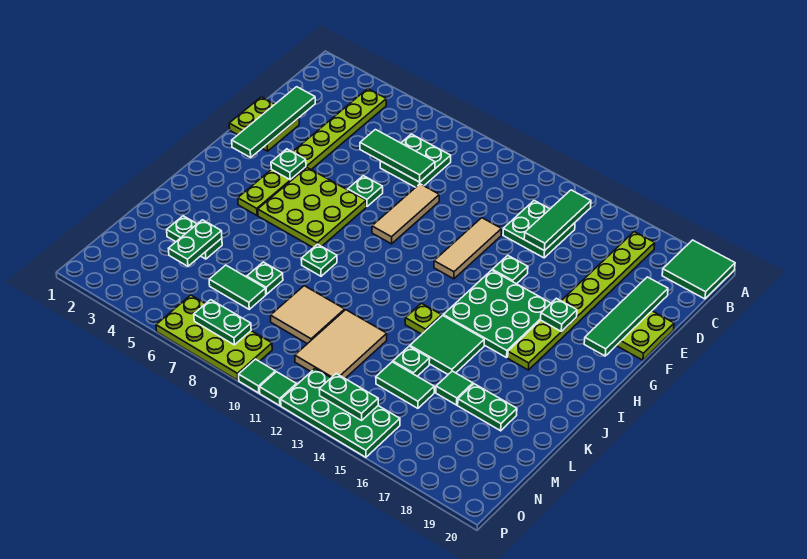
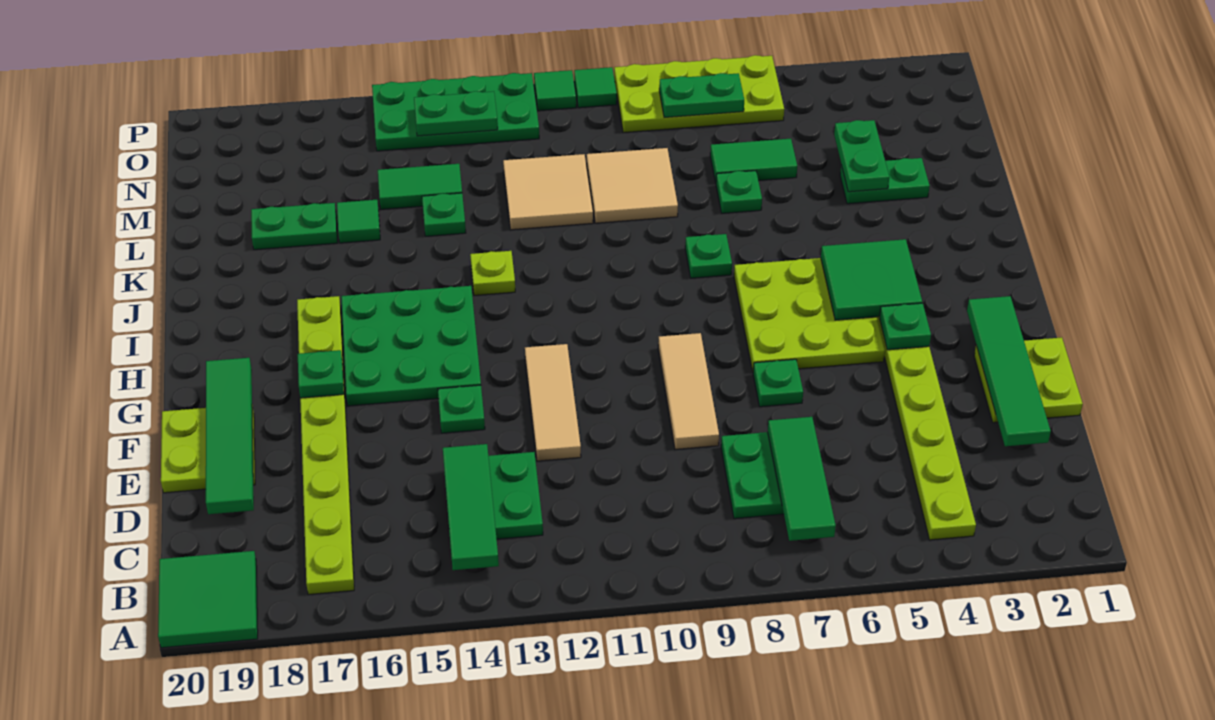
green 1x3 tile [360,130,435,182] -> green 1x3 tile turned to [768,417,836,541]
green 2x2 tile [410,315,484,374] -> green 2x2 tile moved to [821,239,922,320]
tan 2x3 tile [295,310,387,378] -> tan 2x2 tile [503,154,593,230]

